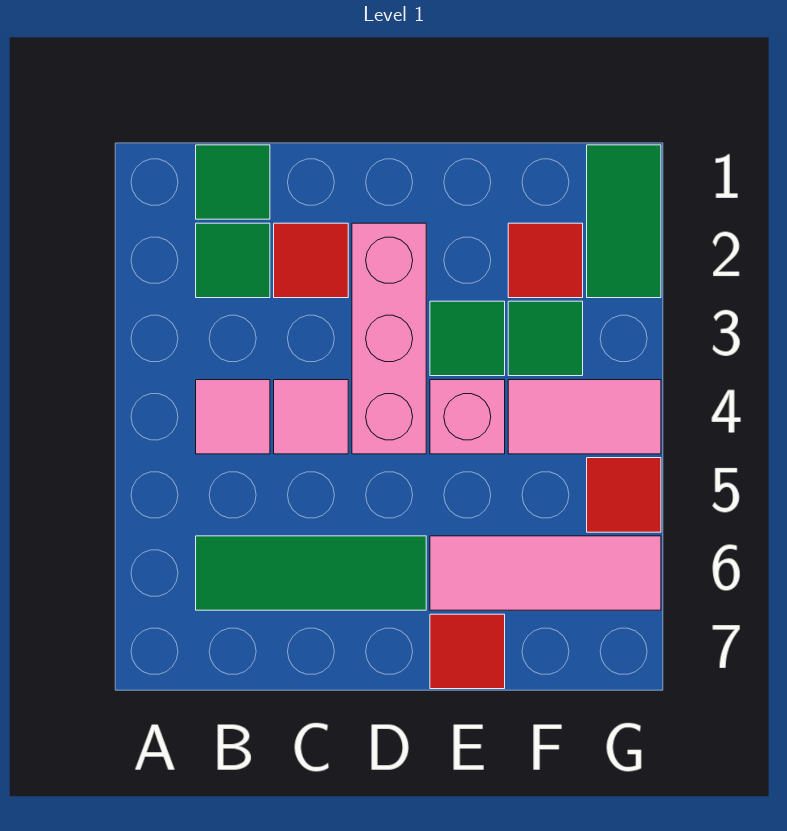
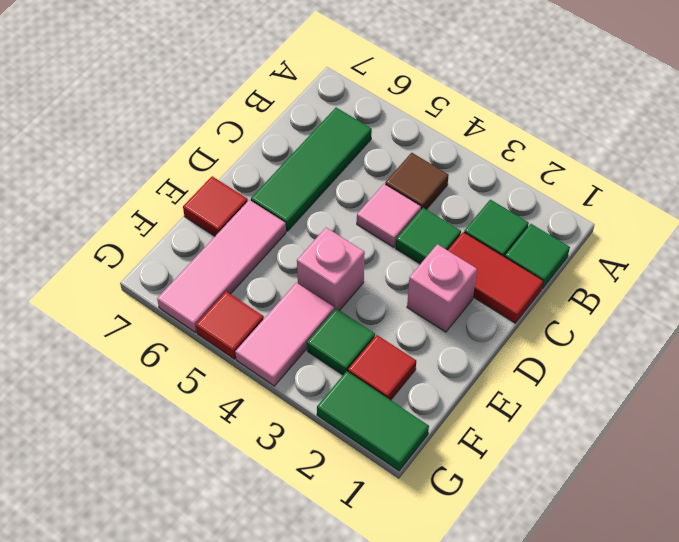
pink 1x1 tile [196,380,270,454] -> brown 1x1 tile [385,153,449,209]
red 1x1 tile [274,223,348,298] -> red 1x2 tile [448,232,543,323]
pink 1x3 brick [352,223,426,454] -> pink 1x1 brick [407,244,477,332]
green 1x1 tile [430,301,505,376] -> green 1x1 tile moved to [396,208,461,264]

